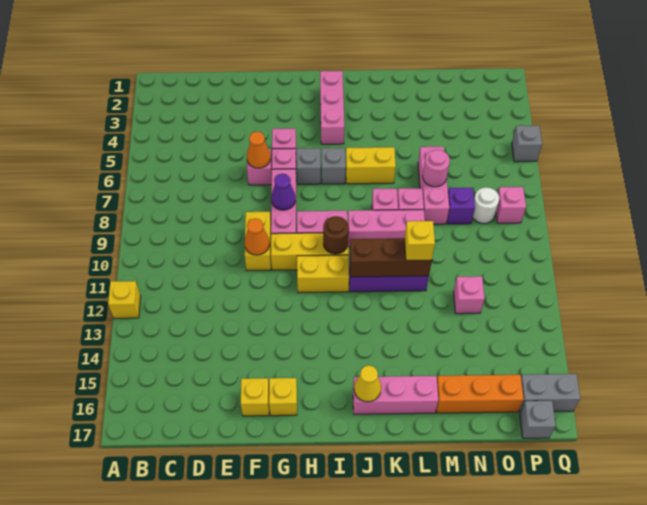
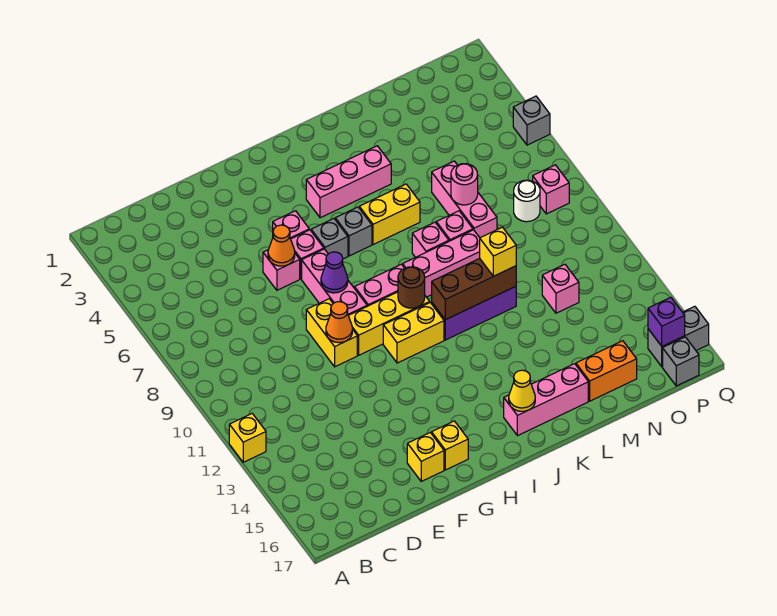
pink 1x3 brick [320,71,344,144] -> pink 1x3 brick turned to [306,146,391,218]
orange 1x3 brick [436,375,524,413] -> orange 1x2 brick [576,341,637,401]
purple 1x1 brick [447,188,475,224] -> purple 1x1 brick moved to [648,297,685,346]

